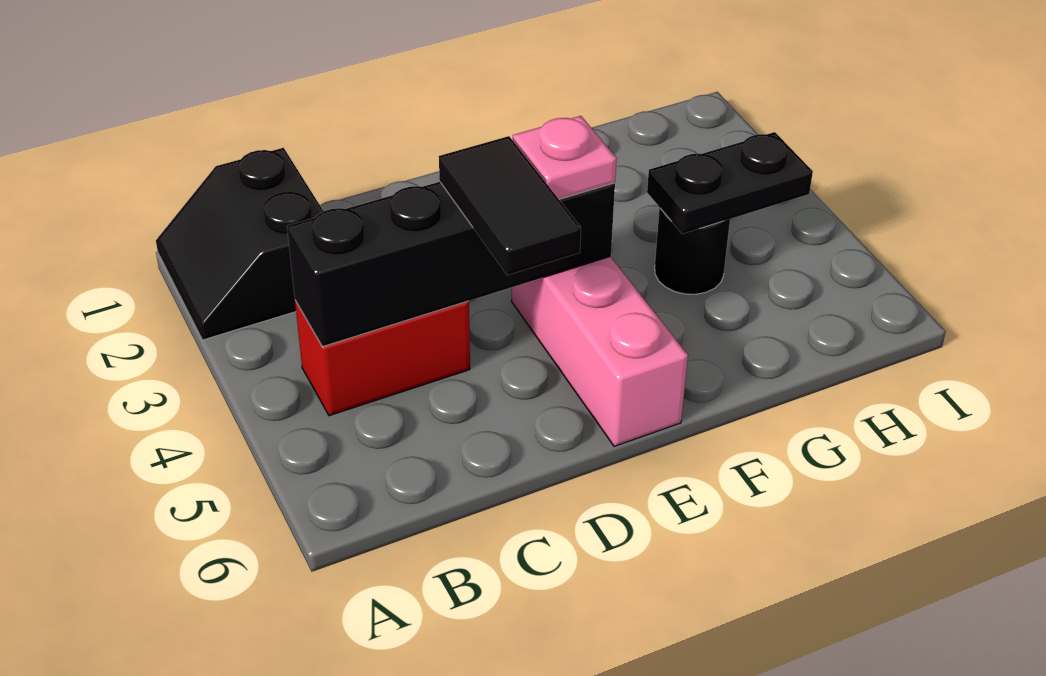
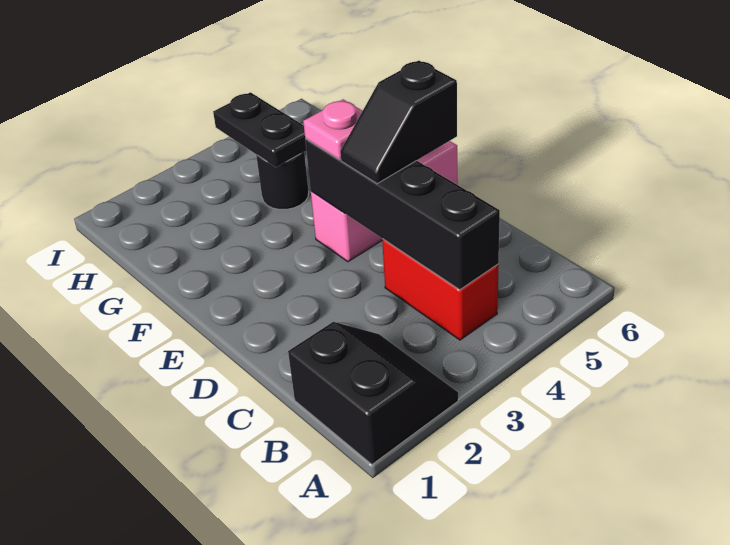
black 2x2 slope [156,148,324,340] -> black 2x2 slope turned to [288,322,458,464]
black 1x2 tile [439,136,581,275] -> black 1x2 slope [340,61,457,184]

